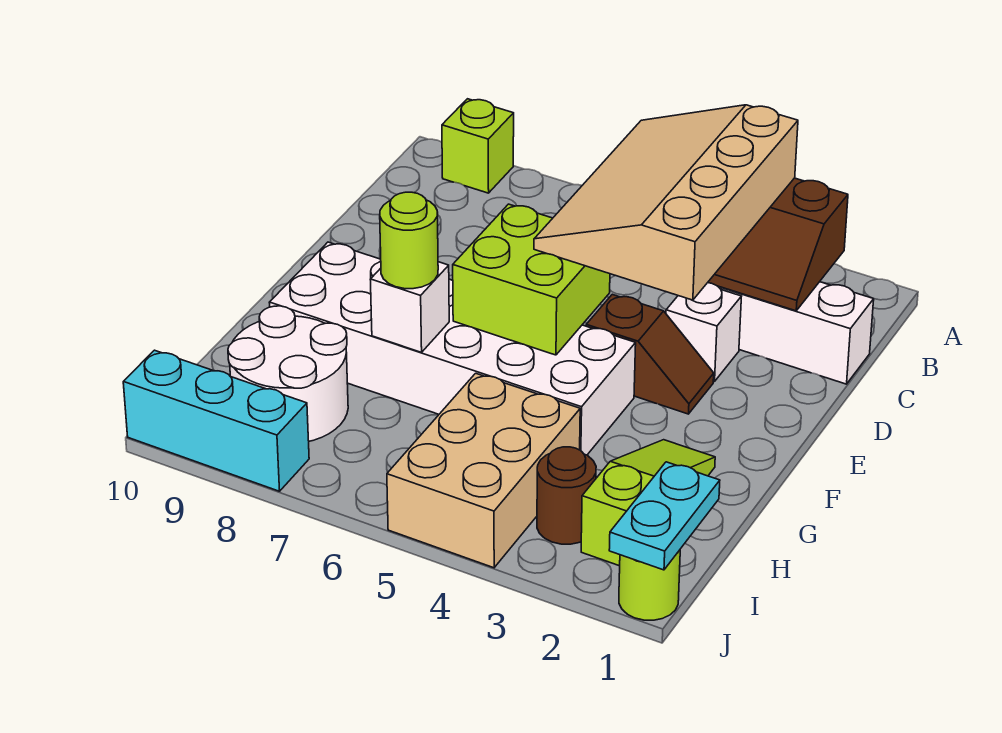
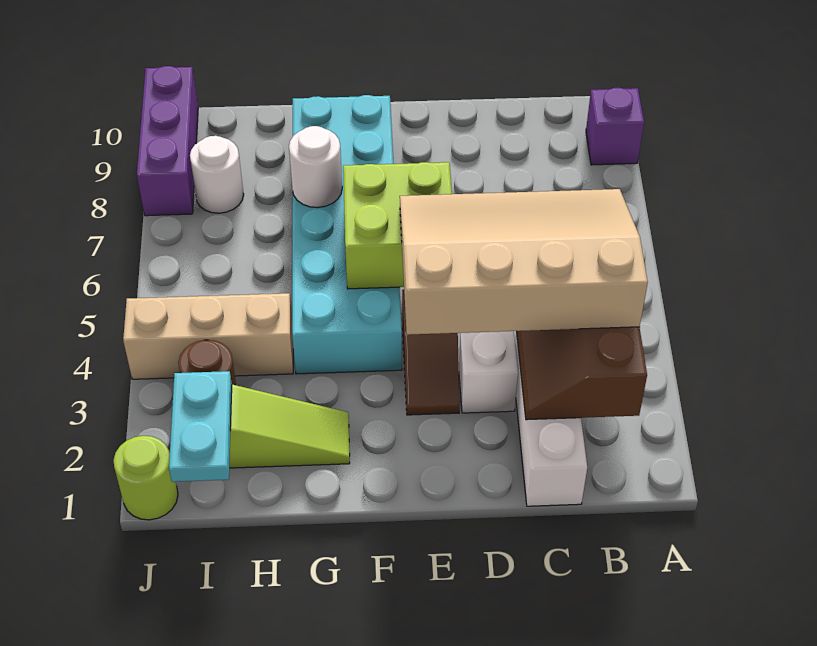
lime 1x1 brick [442,99,514,193] -> purple 1x1 brick [586,88,644,165]
white 2x6 brick [269,242,636,455] -> cyan 2x6 brick [292,95,402,374]
white 1x1 brick [370,262,449,352] -> white 1x1 round brick [289,126,342,208]
lime 1x1 round brick [380,192,438,289] -> none
tan 2x3 brick [387,373,580,568] -> tan 1x3 brick [123,293,293,379]
white 2x2 round brick [228,306,348,441] -> white 1x1 round brick [190,136,244,213]
cyan 1x2 plate [609,462,720,570] -> cyan 1x2 plate turned to [169,371,232,482]
cyan 1x3 brick [123,350,309,491] -> purple 1x3 brick [137,66,198,216]

